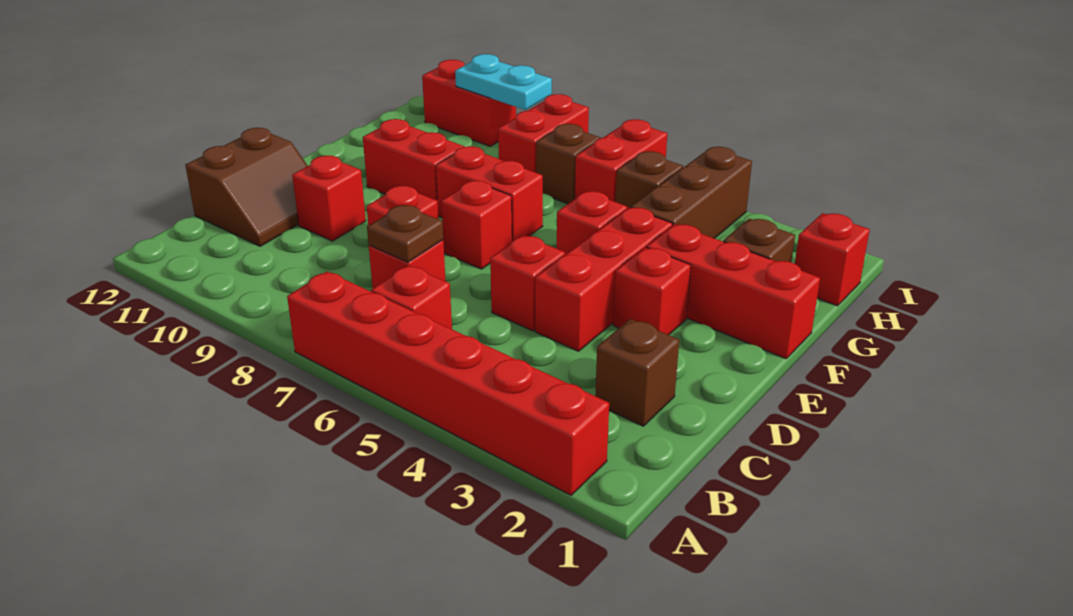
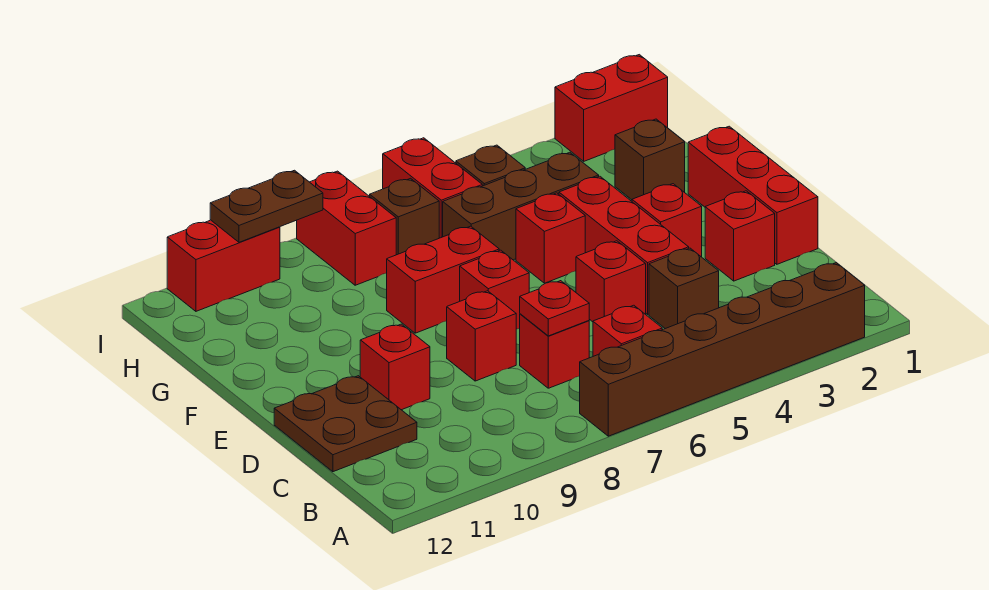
red 1x6 brick [287,271,609,495] -> brown 1x6 brick [580,263,865,436]
brown 1x1 brick [595,319,679,426] -> brown 1x1 brick moved to [649,248,719,329]
brown 1x1 plate [367,205,443,262] -> red 1x1 plate [520,281,589,336]
brown 2x2 slope [185,128,308,246] -> brown 2x2 plate [274,376,417,472]
red 1x3 brick [647,224,820,359] -> red 1x3 brick turned to [688,126,818,264]
red 1x2 brick [363,119,464,201] -> red 1x2 brick moved to [555,55,668,161]
brown 1x3 brick [631,147,752,238] -> brown 1x3 brick turned to [443,152,599,260]
red 1x1 brick [794,213,870,306] -> red 1x1 brick moved to [705,191,775,281]
cyan 1x2 plate [455,54,552,110] -> brown 1x2 plate [210,170,323,242]

